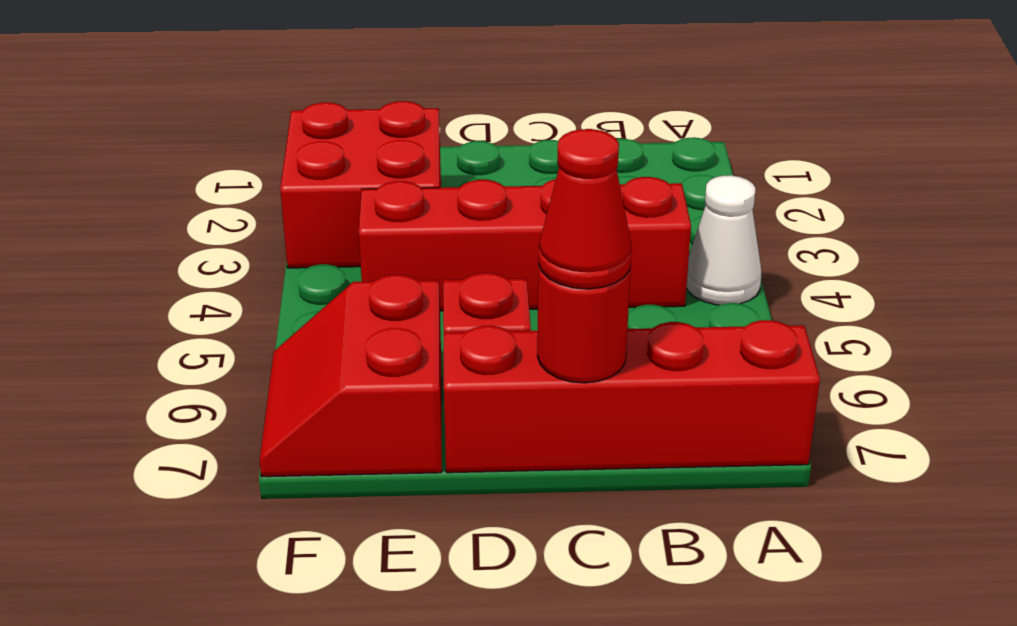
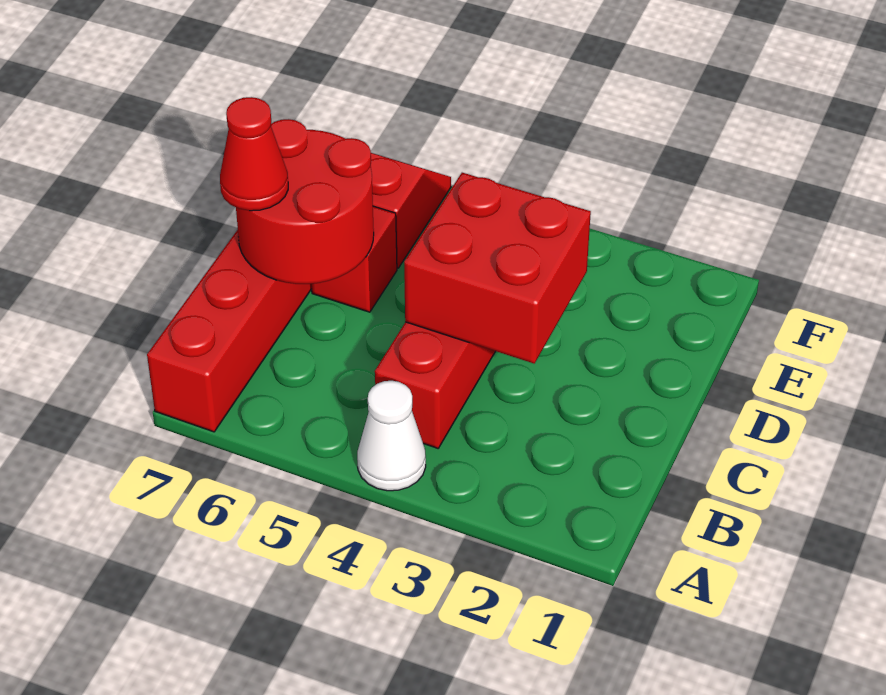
red 1x1 round brick [537,264,631,383] -> red 2x2 round brick [236,119,374,284]
red 2x2 brick [280,101,441,268] -> red 2x2 brick moved to [404,173,591,364]

